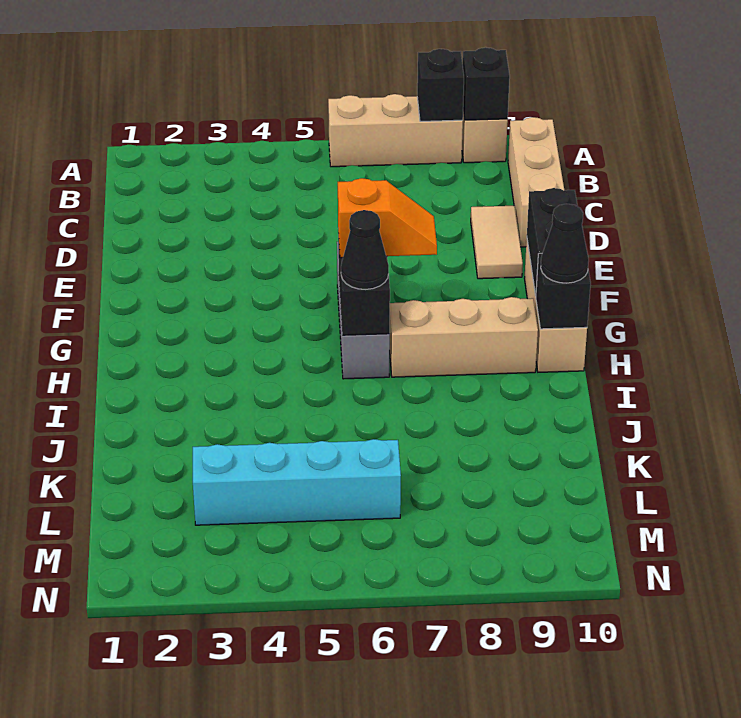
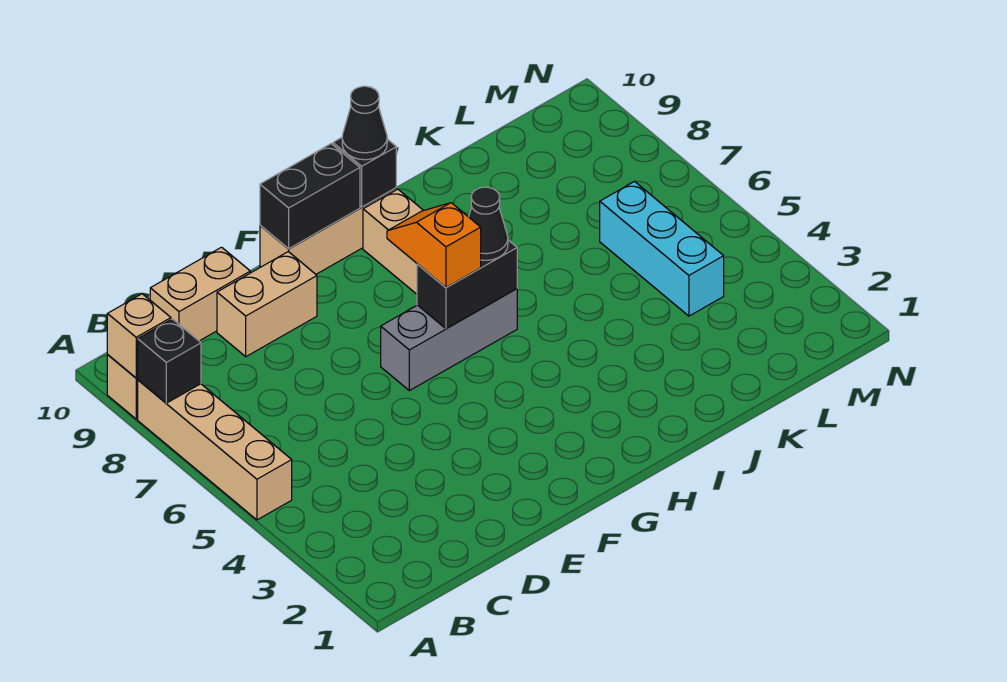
tan 1x3 brick [328,94,463,167] -> tan 1x4 brick [138,380,292,520]
black 1x1 brick [463,47,510,120] -> tan 1x1 brick [107,294,171,378]
tan 1x3 brick [508,117,564,247] -> tan 1x2 brick [150,247,250,341]
tan 1x2 tile [471,206,523,279] -> tan 1x2 brick [217,252,317,357]
cyan 1x4 brick [193,439,401,525] -> cyan 1x3 brick [600,182,724,316]

